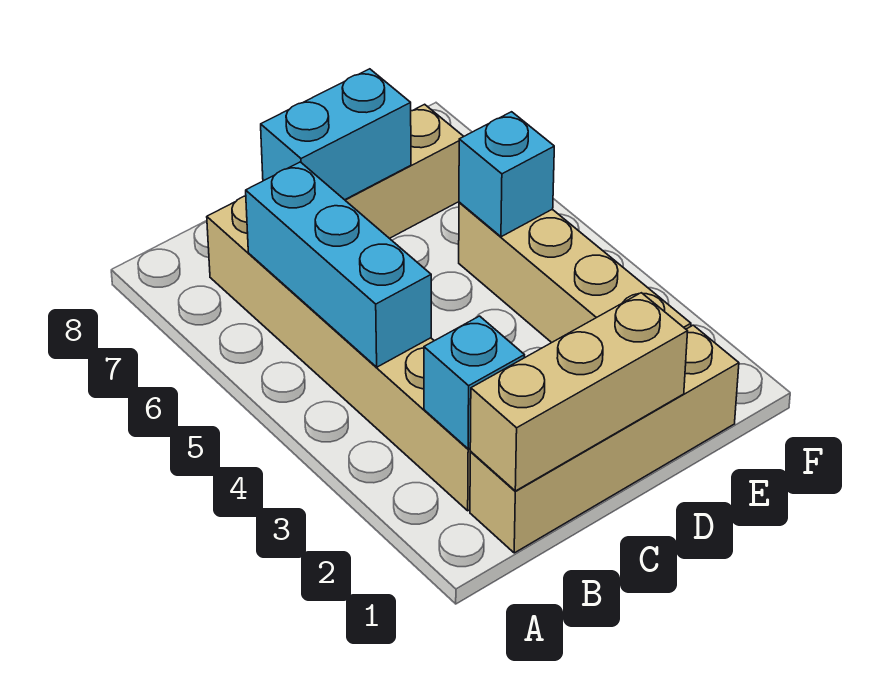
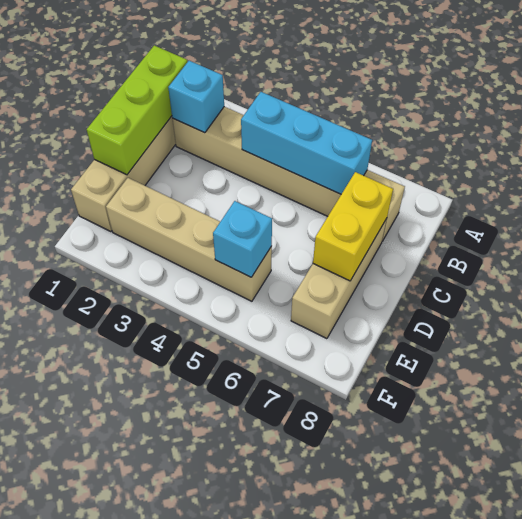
tan 1x3 brick [470,293,688,491] -> lime 1x3 brick [87,45,187,175]
cyan 1x2 brick [261,69,411,200] -> yellow 1x2 brick [313,172,393,281]

